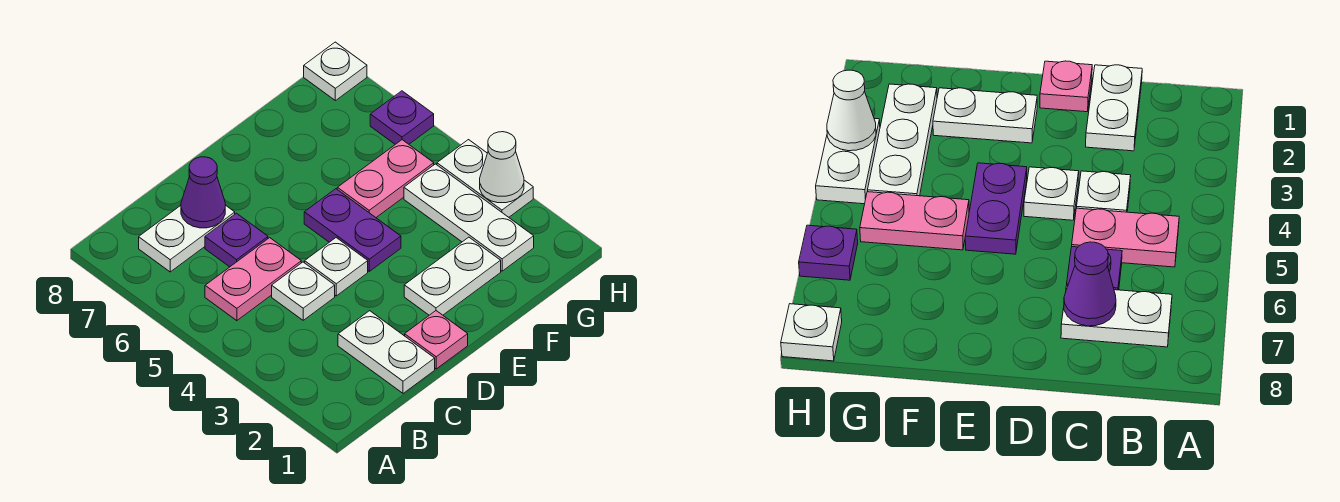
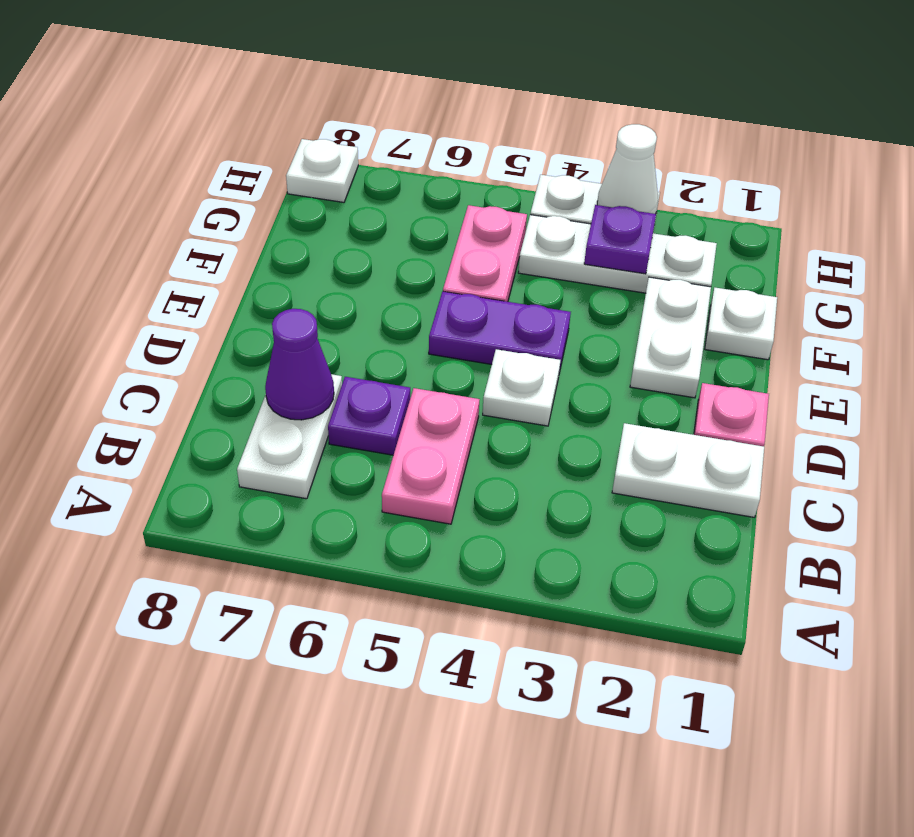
white 1x1 plate [272,262,335,320] -> white 1x1 plate moved to [705,288,777,360]
purple 1x1 plate [370,91,434,144] -> purple 1x1 plate moved to [584,205,656,274]

